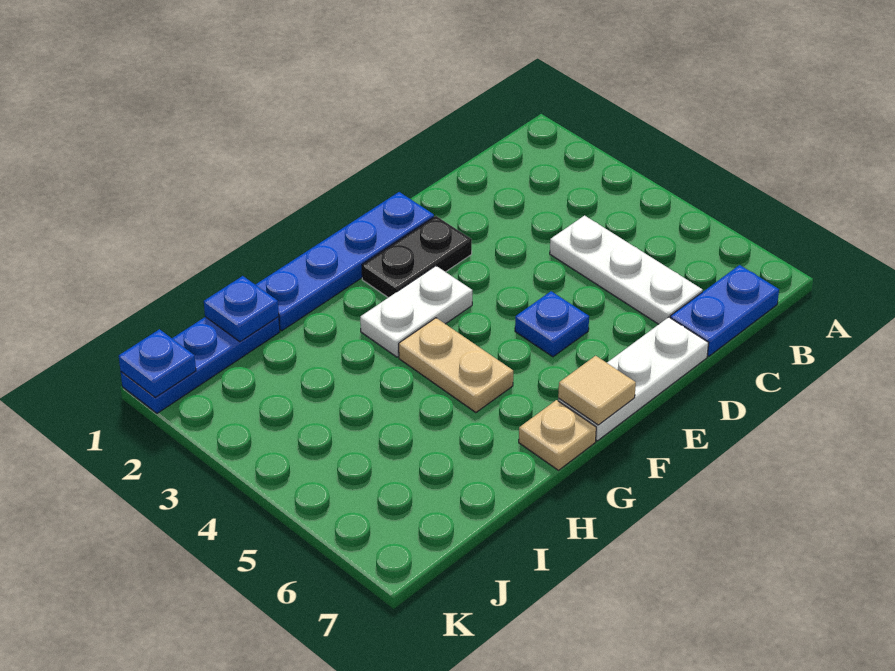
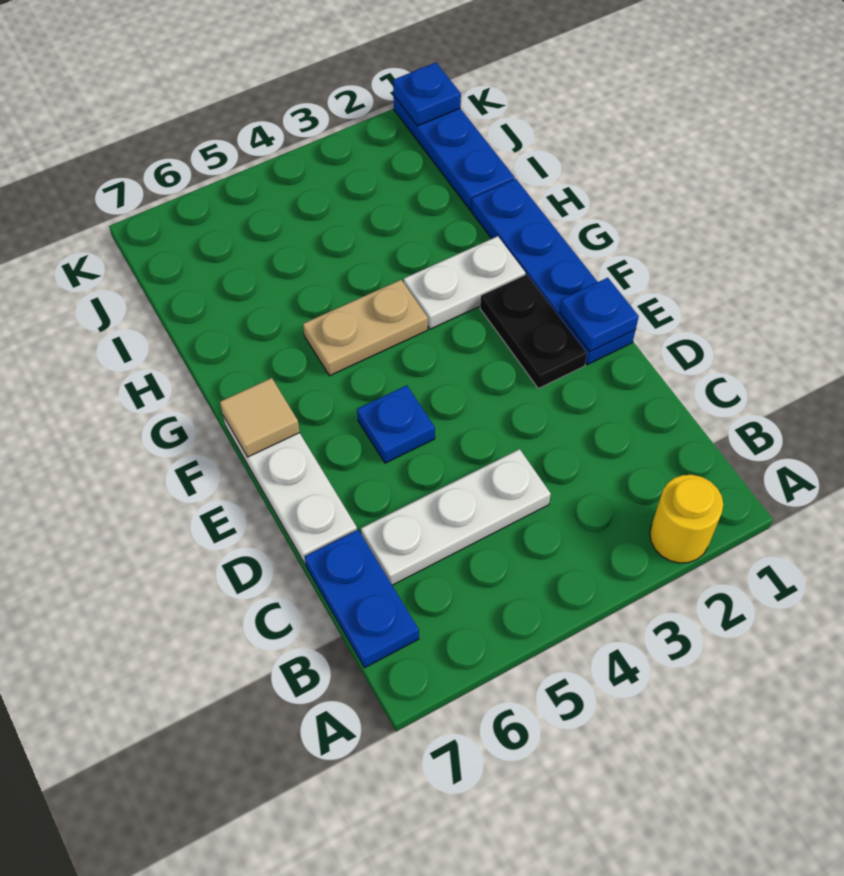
none -> yellow 1x1 round brick [650,475,723,563]
white 1x2 plate [360,266,472,357] -> white 1x2 plate turned to [404,236,525,329]
tan 1x1 plate [519,400,596,470] -> none
blue 1x1 plate [204,276,279,342] -> blue 1x1 plate moved to [560,278,639,352]

